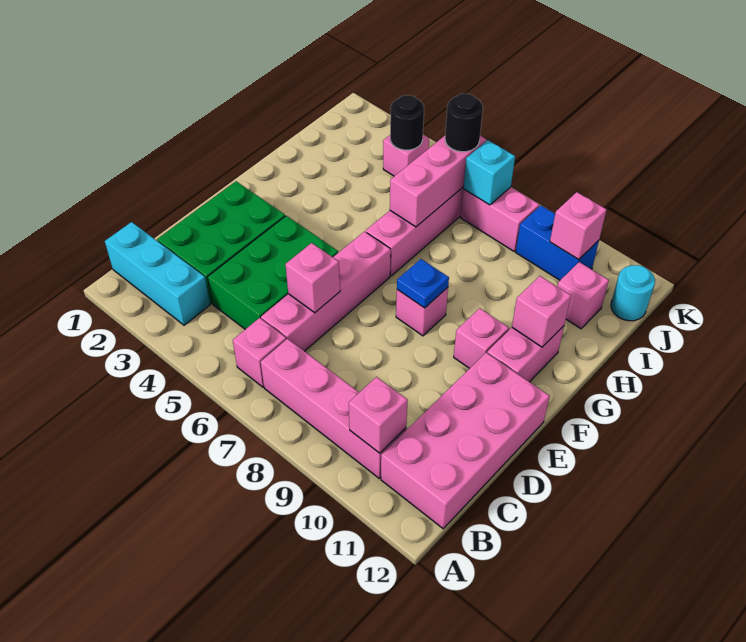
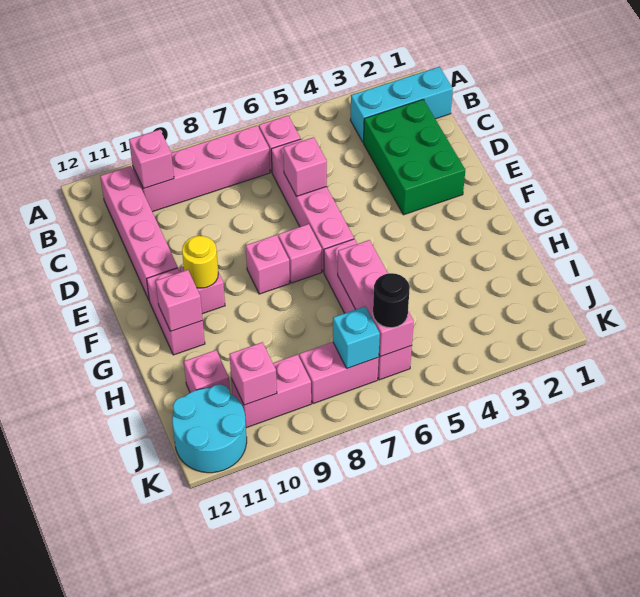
pink 2x4 brick [381,353,550,529] -> pink 1x4 brick [100,166,178,300]
green 2x3 brick [208,216,338,329] -> none
blue 1x1 plate [397,259,449,308] -> none
none -> yellow 1x1 round brick [182,236,218,288]
pink 1x1 brick [383,135,429,176] -> pink 1x1 brick moved to [278,224,322,283]
black 1x1 round brick [390,95,424,150] -> none
blue 1x2 brick [516,205,599,280] -> pink 1x2 brick [231,354,311,428]
cyan 1x1 round brick [611,265,655,321] -> cyan 2x2 round brick [172,384,247,473]

